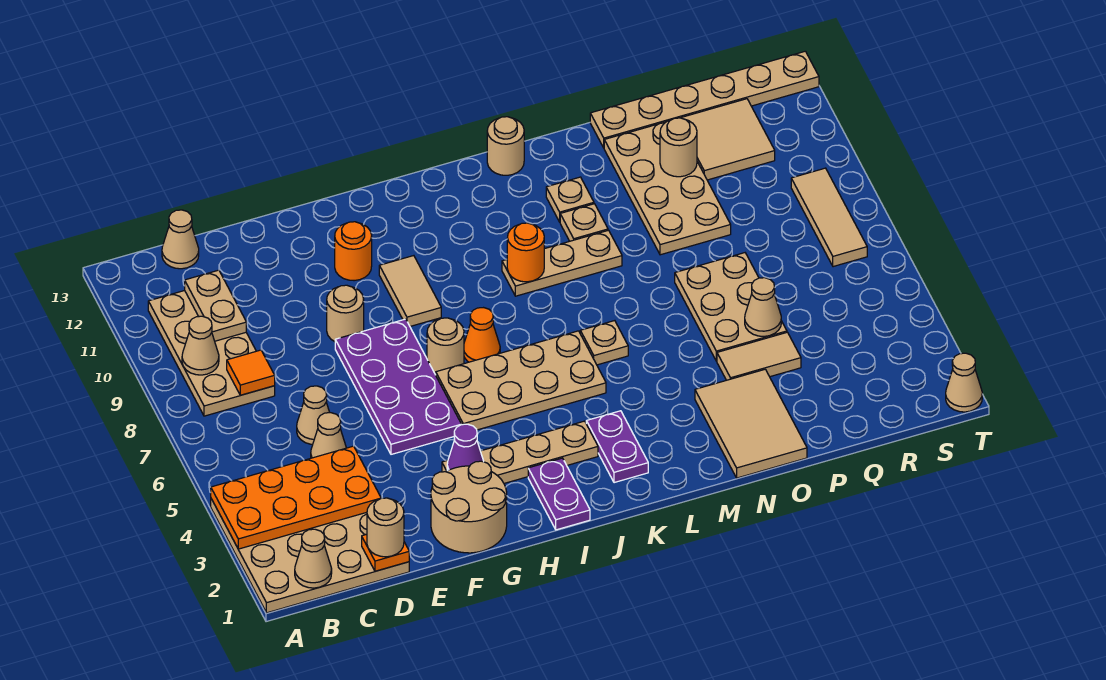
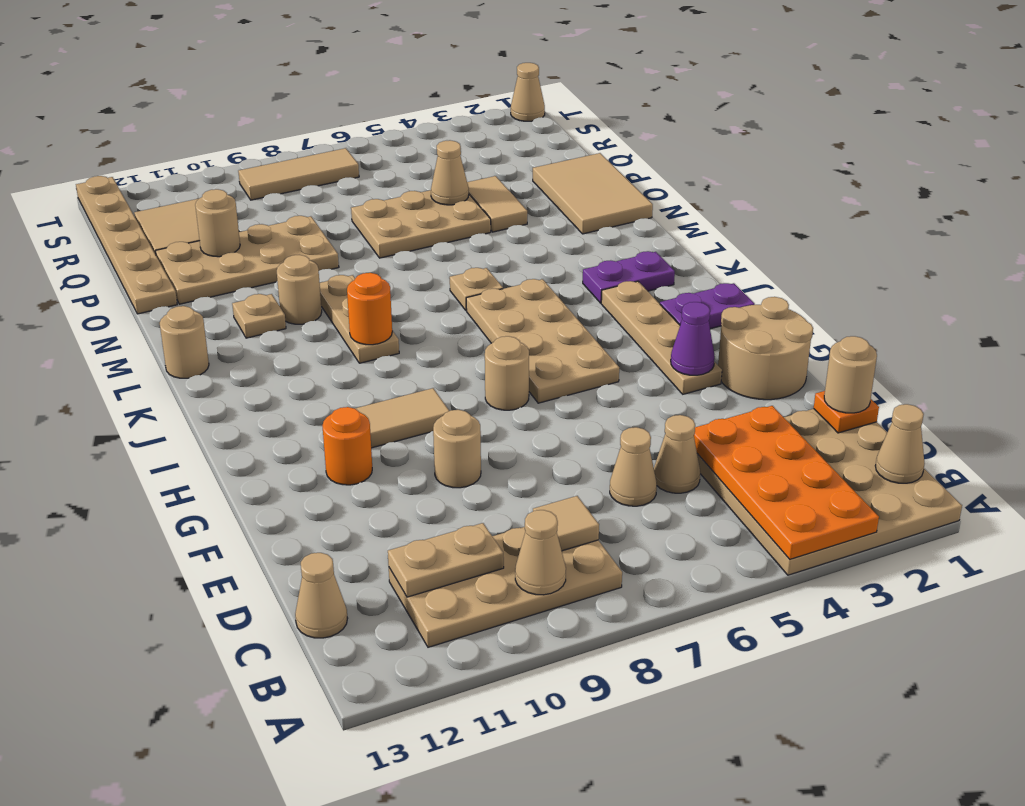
orange 1x1 tile [227,350,275,395] -> tan 1x1 tile [533,496,599,551]
purple 2x4 plate [335,319,462,454] -> none
orange 1x1 cone [464,308,500,362] -> none
tan 1x1 plate [560,204,608,241] -> tan 1x1 round brick [277,255,322,324]
tan 2x3 tile [695,369,807,478] -> tan 2x3 tile turned to [533,153,653,234]

